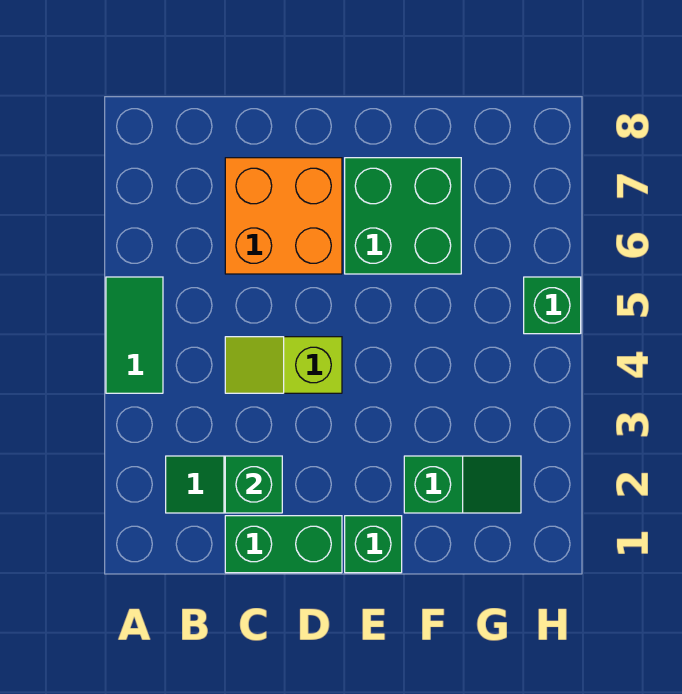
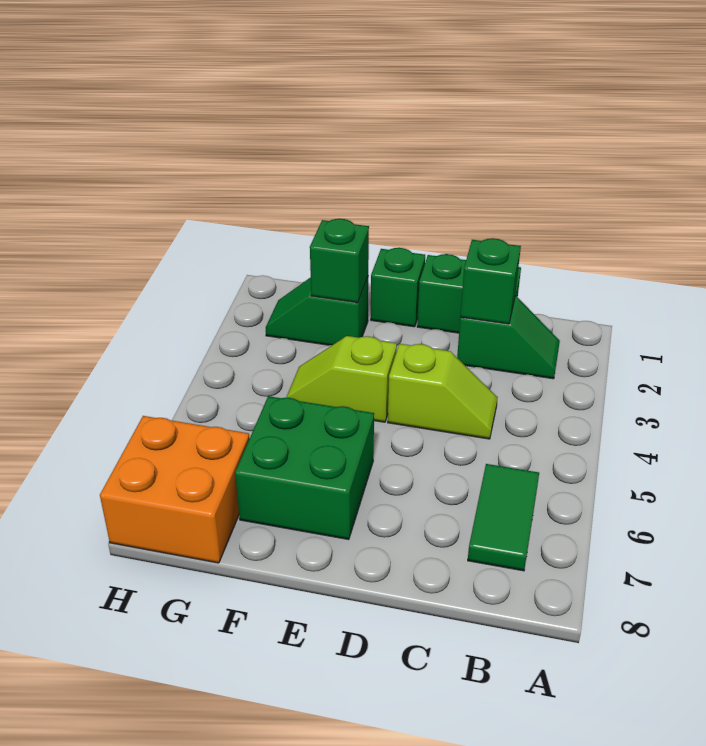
green 1x2 tile [106,277,163,393] -> green 1x2 tile moved to [468,464,539,571]
orange 2x2 brick [225,158,342,274] -> orange 2x2 brick moved to [100,416,250,563]
none -> lime 1x2 slope [286,336,397,422]
green 1x1 brick [524,277,581,334] -> green 1x1 brick moved to [310,219,369,303]

